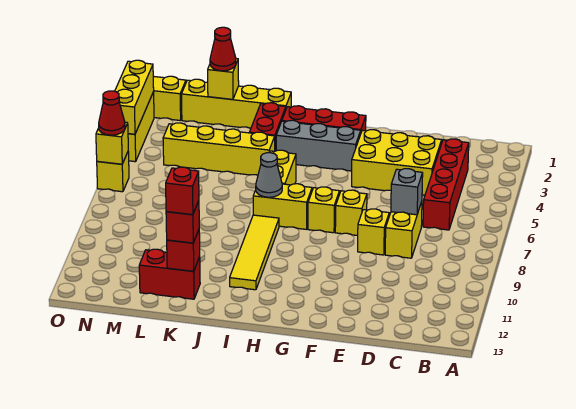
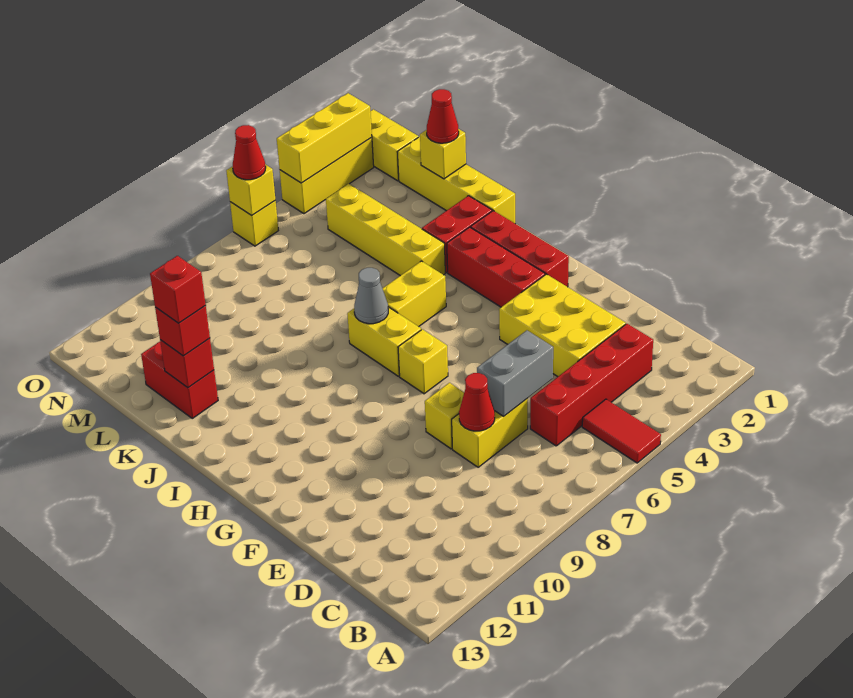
none -> red 1x2 tile [582,399,661,463]
grey 1x1 brick [391,169,423,215] -> grey 1x2 brick [477,330,553,416]
none -> red 1x1 cone [459,373,495,431]
yellow 1x1 brick [335,190,367,236] -> none
grey 1x3 brick [276,120,361,171] -> red 1x3 brick [447,227,545,307]
yellow 1x4 tile [230,215,279,290] -> none

